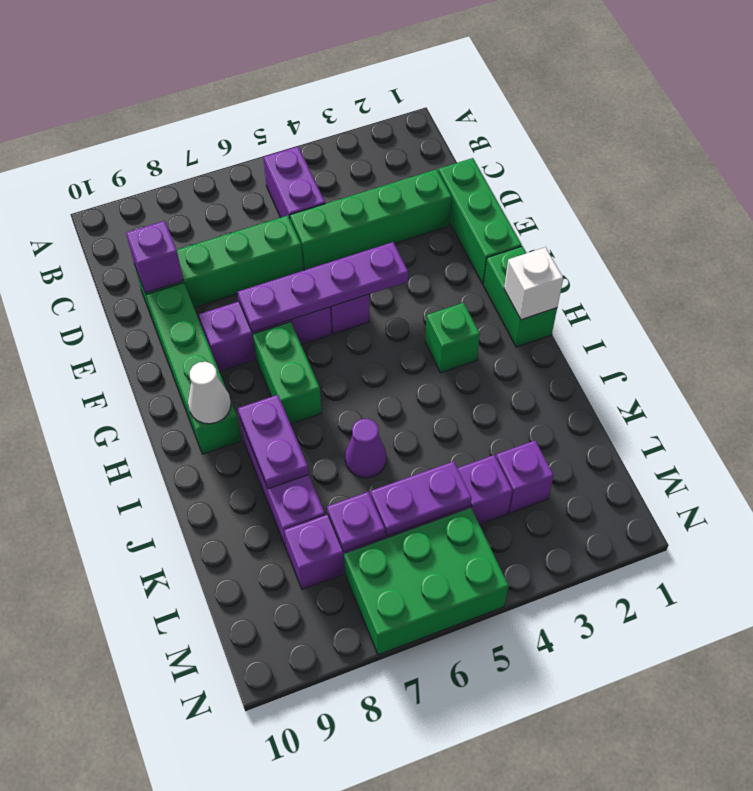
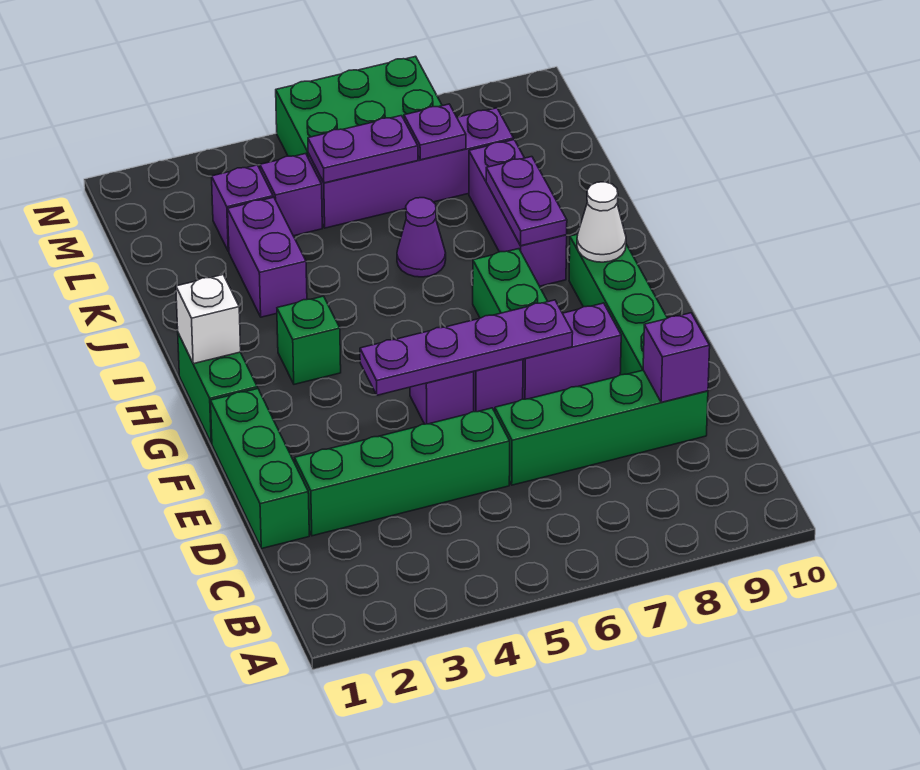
purple 1x2 brick [263,147,325,218] -> purple 1x2 brick moved to [228,197,307,317]

